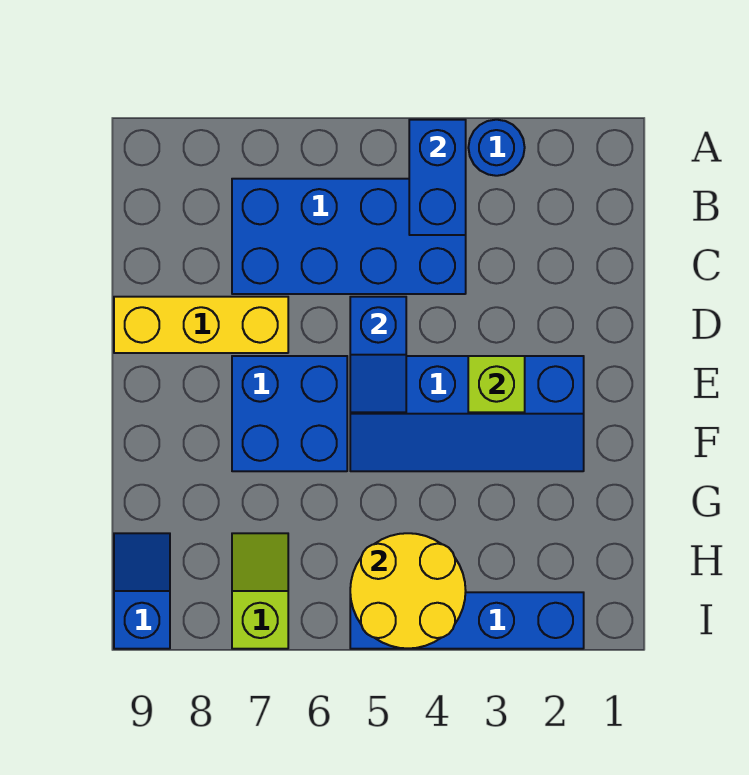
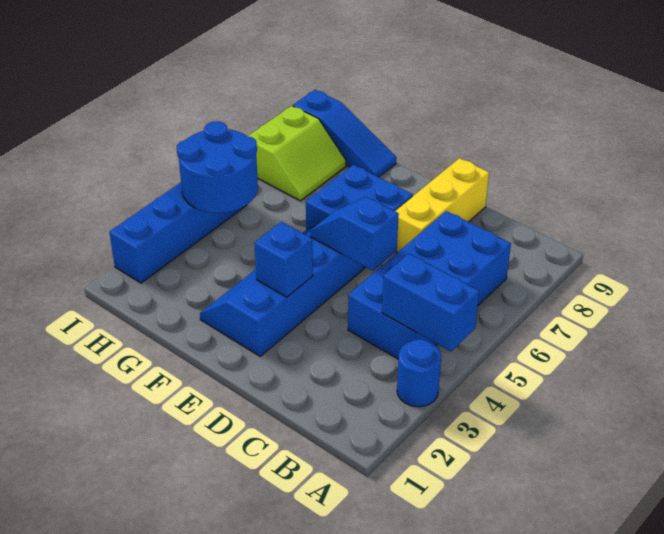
lime 1x1 brick [468,356,525,412] -> blue 1x1 brick [254,222,313,297]
yellow 2x2 round brick [350,533,466,649] -> blue 2x2 round brick [177,121,258,213]
lime 1x2 slope [232,533,288,649] -> lime 2x2 slope [248,106,346,201]
blue 1x2 slope [114,533,170,649] -> blue 1x3 slope [293,90,397,177]

